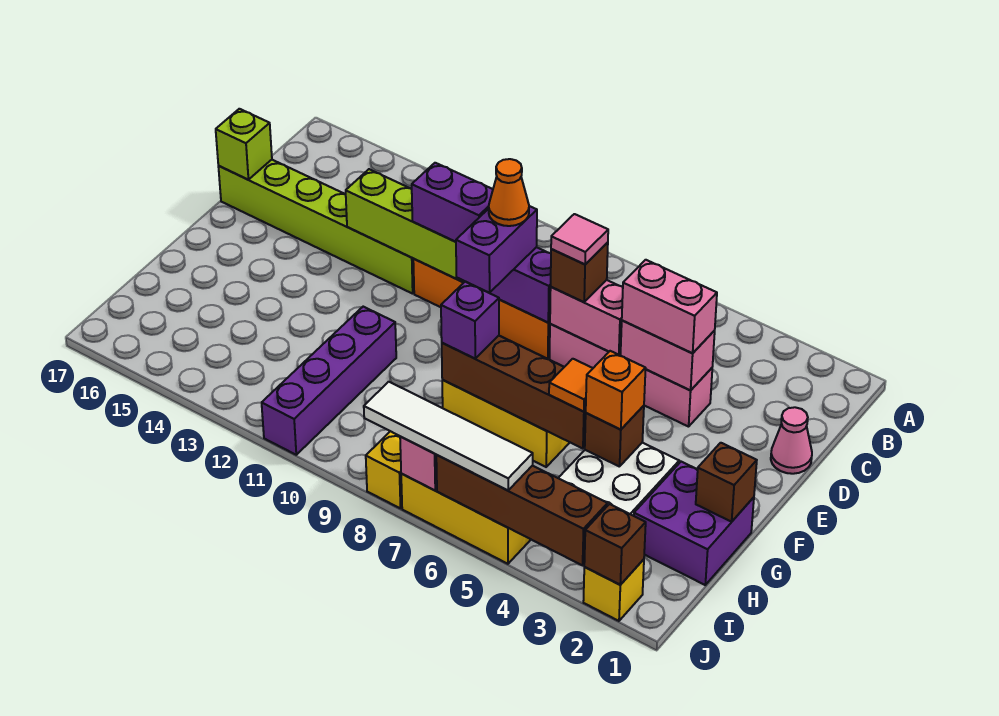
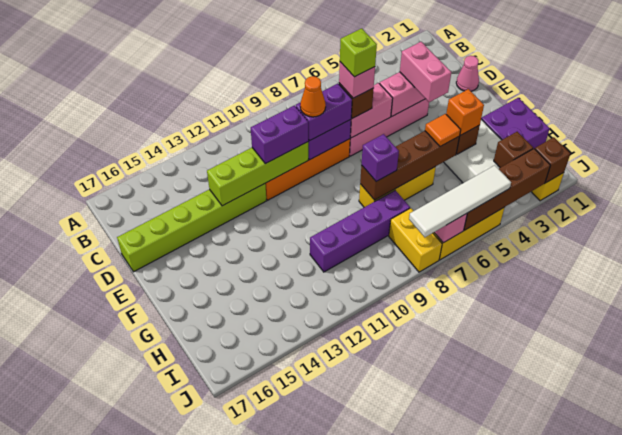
pink 1x2 brick [622,260,717,353] -> pink 1x2 brick turned to [400,42,451,102]
pink 1x1 tile [551,214,608,264] -> pink 1x1 brick [339,62,375,98]
purple 1x2 brick [456,206,537,293] -> purple 1x2 brick turned to [296,84,352,141]
lime 1x1 brick [216,109,272,180] -> lime 1x1 brick moved to [340,28,377,77]
brown 1x1 brick [696,443,757,522] -> brown 1x1 brick moved to [494,132,533,168]
purple 1x4 brick [262,307,396,455] -> purple 1x4 brick turned to [310,190,410,272]

